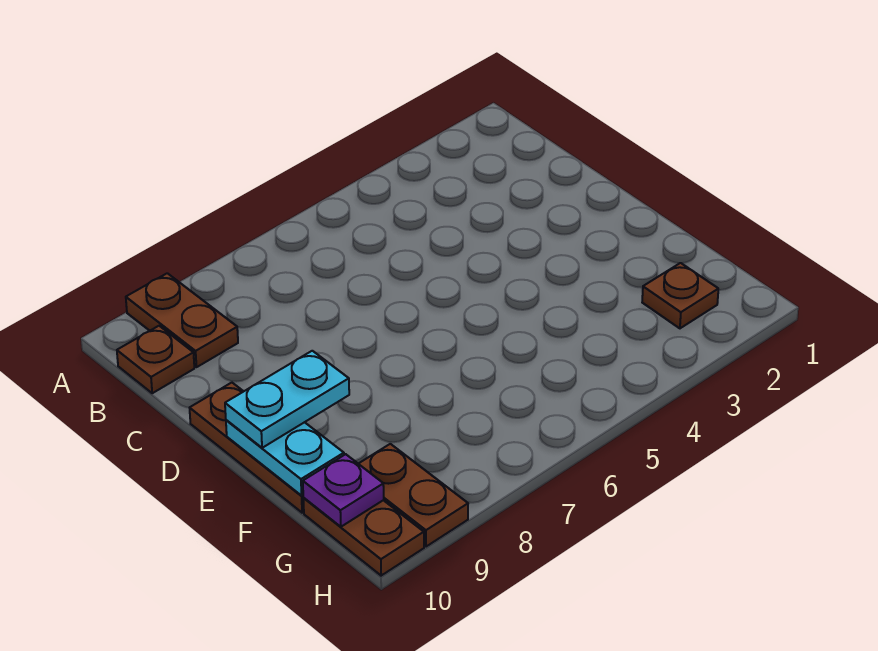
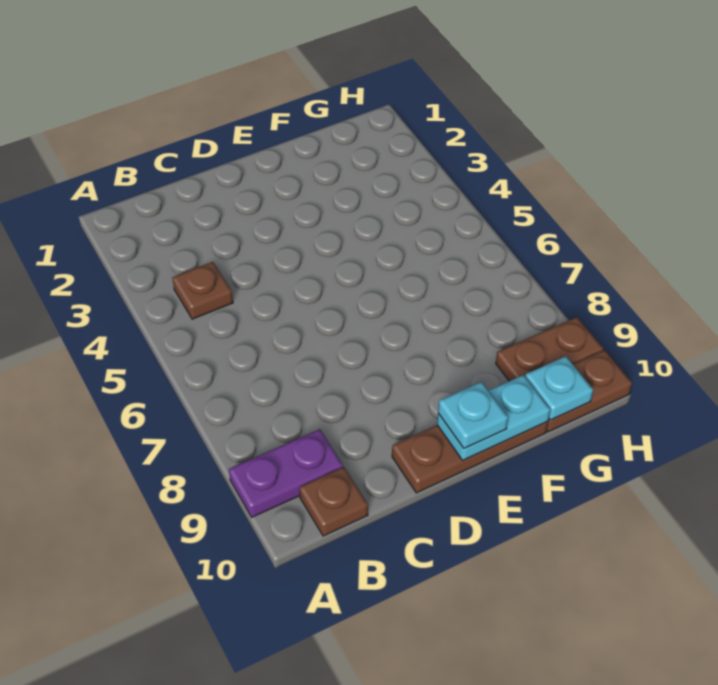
brown 1x2 plate [126,273,238,367] -> purple 1x2 plate [229,429,343,517]
cyan 1x2 plate [225,351,349,448] -> cyan 1x1 plate [438,382,508,448]
brown 1x1 plate [642,263,718,328] -> brown 1x1 plate moved to [172,262,233,319]
purple 1x1 plate [303,454,384,527] -> cyan 1x1 plate [525,356,593,420]

